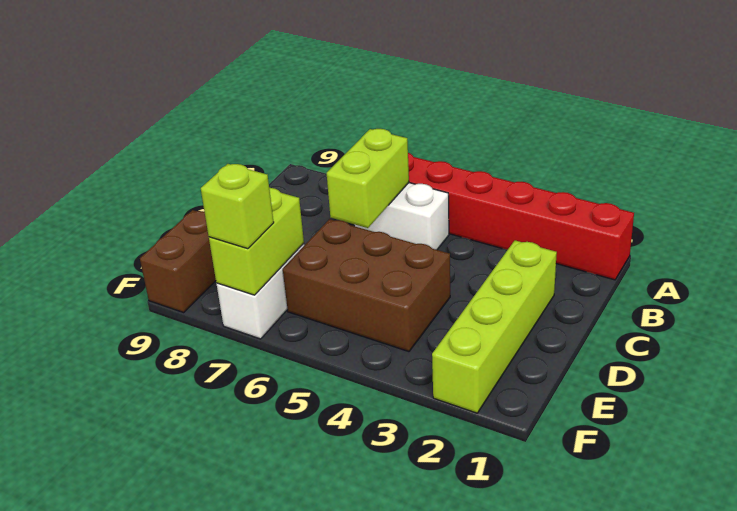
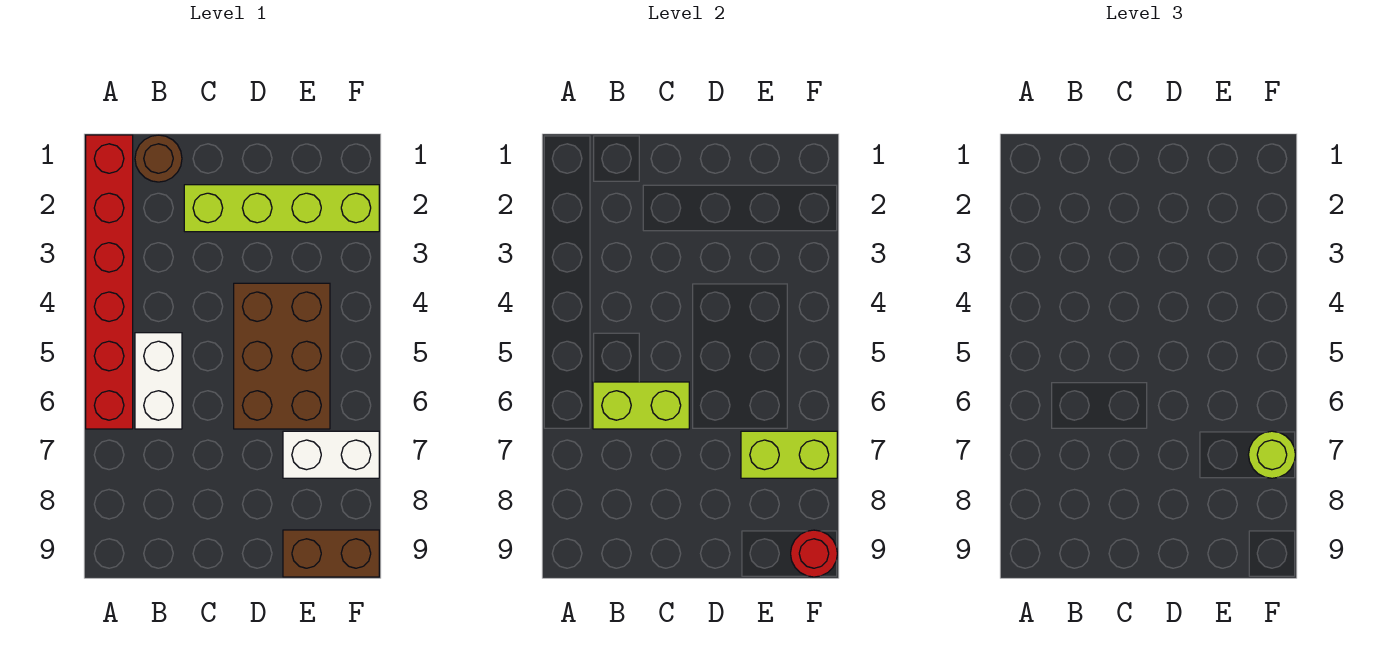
none -> brown 1x1 round brick [135,135,182,182]
lime 1x1 brick [201,164,274,249] -> lime 1x1 round brick [1249,431,1295,478]
none -> red 1x1 round brick [791,530,837,577]

